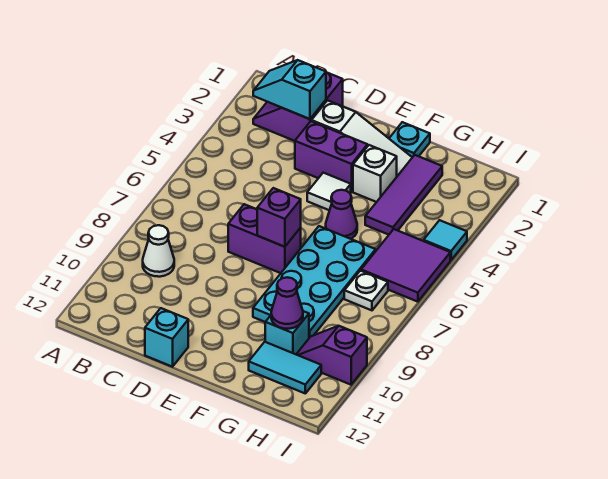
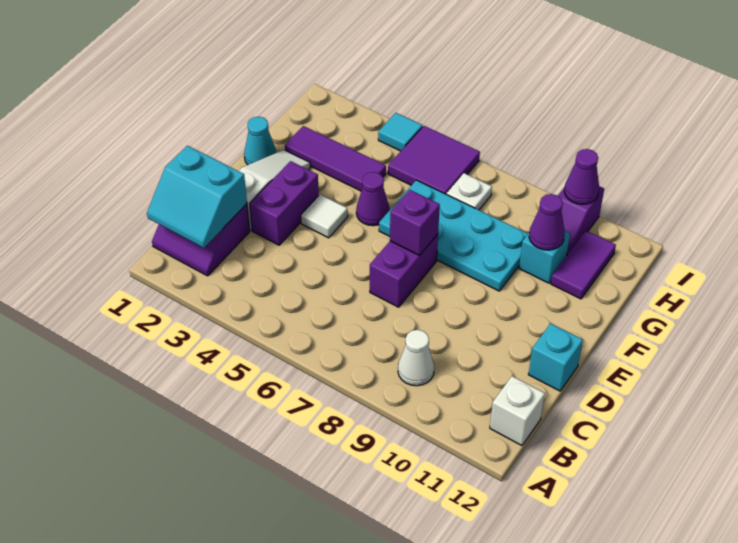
cyan 1x2 slope [253,60,326,119] -> cyan 2x2 slope [147,146,247,248]
cyan 1x1 plate [389,122,430,157] -> cyan 1x1 cone [244,117,276,165]
white 1x1 brick [353,145,397,202] -> white 1x1 brick moved to [490,376,545,446]
cyan 1x2 tile [249,342,321,393] -> purple 1x2 tile [551,231,616,299]
none -> purple 1x1 cone [564,149,599,204]

